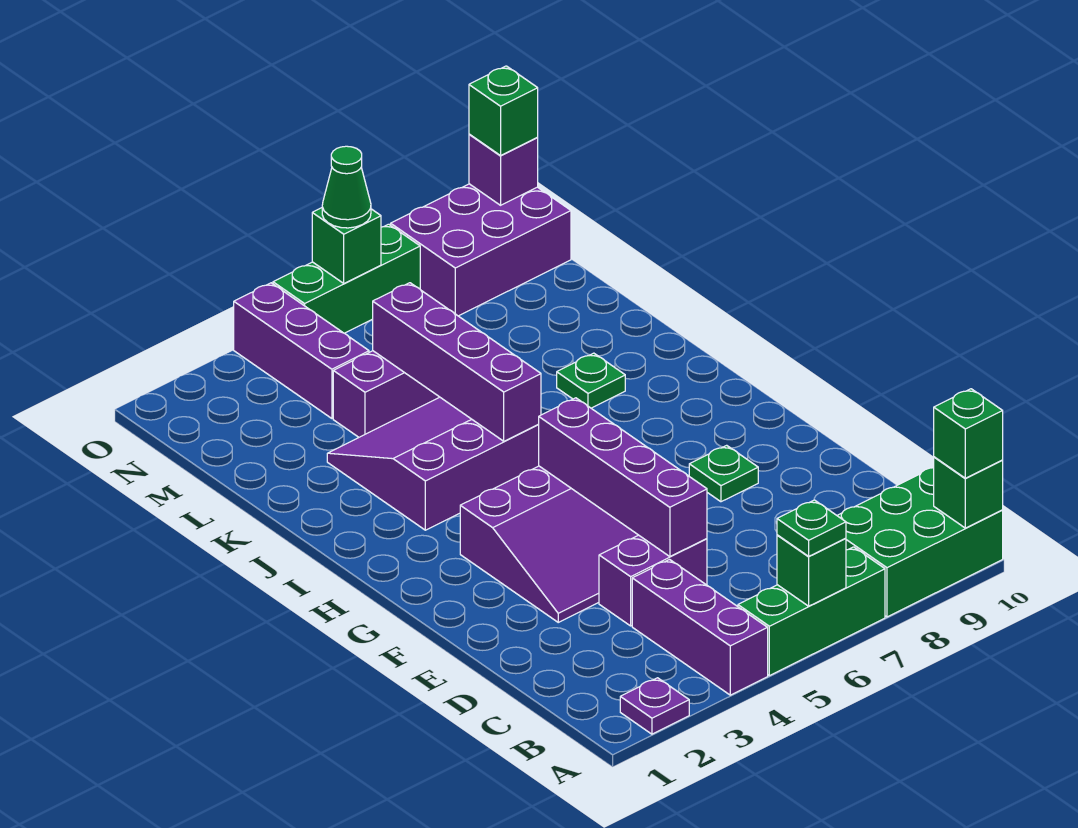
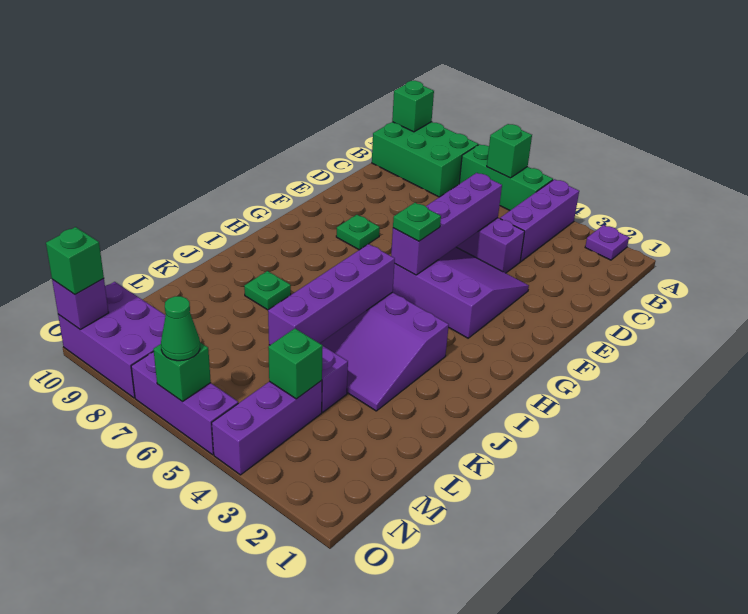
green 1x1 plate [777,500,846,556] -> green 1x1 plate moved to [393,203,441,241]
green 1x1 brick [934,389,1003,478] -> green 1x1 brick moved to [268,329,323,399]
green 1x3 brick [273,224,420,333] -> purple 1x3 brick [131,352,238,455]

